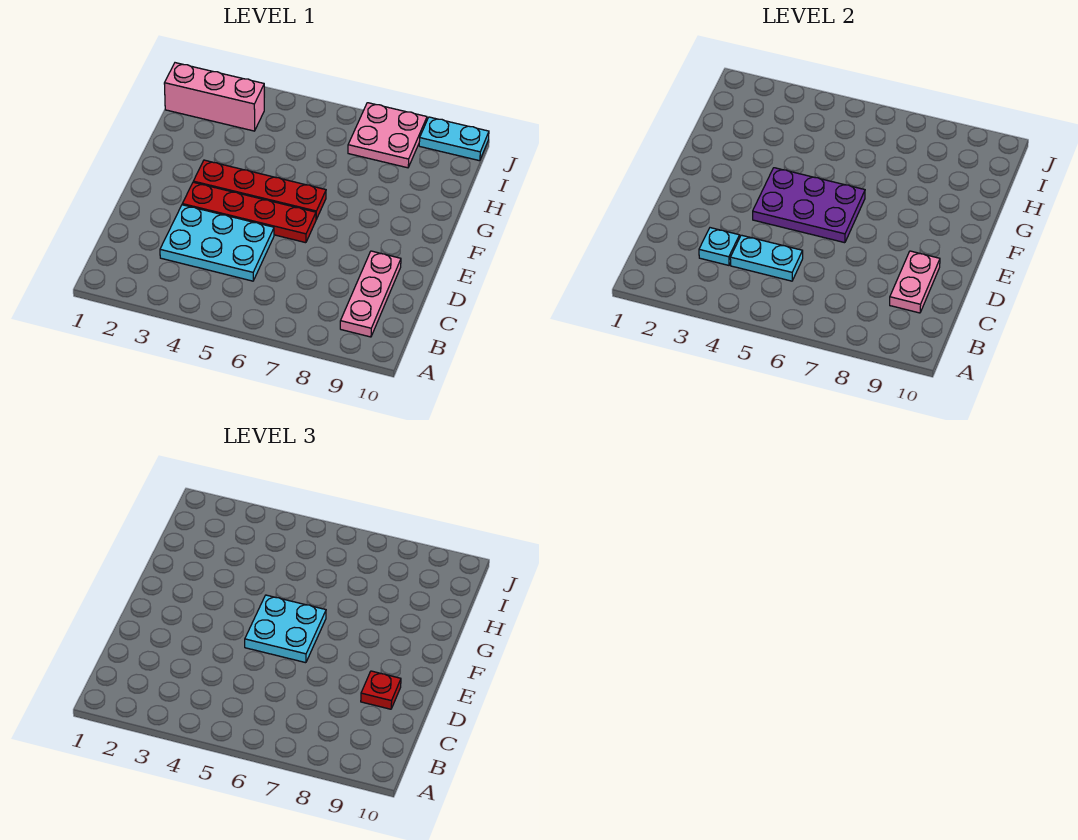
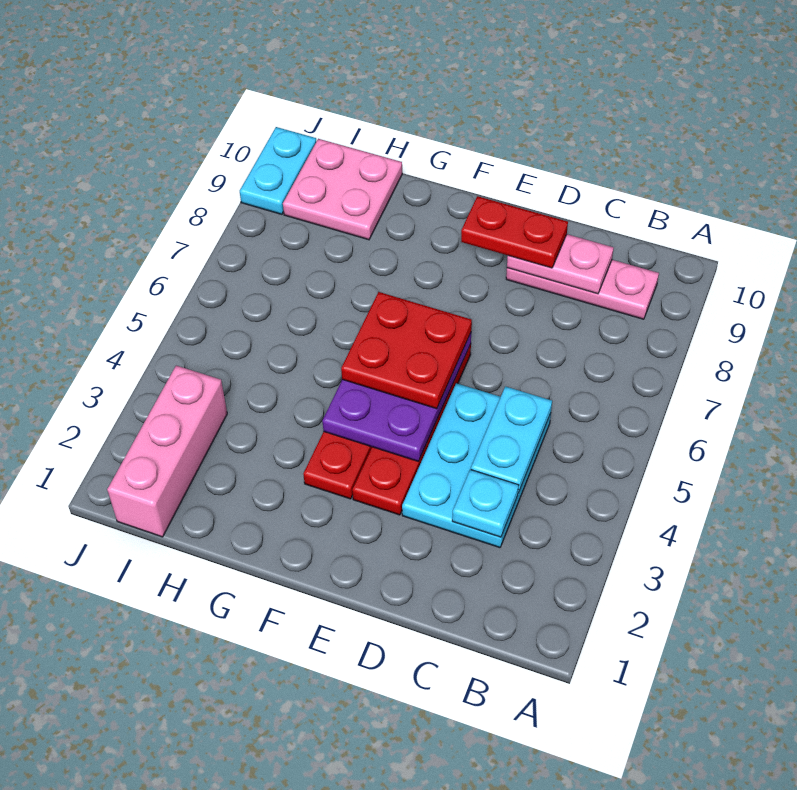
red 1x1 plate [361,671,401,709] -> red 1x2 plate [461,196,568,268]
cyan 2x2 plate [245,595,326,663] -> red 2x2 plate [341,292,472,409]
pink 2x2 plate [348,103,427,168] -> pink 2x2 plate moved to [283,139,402,240]

